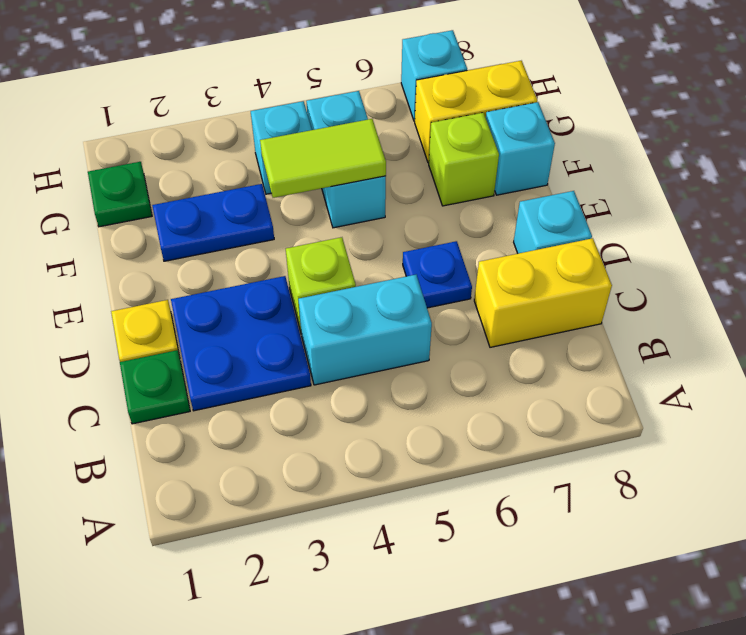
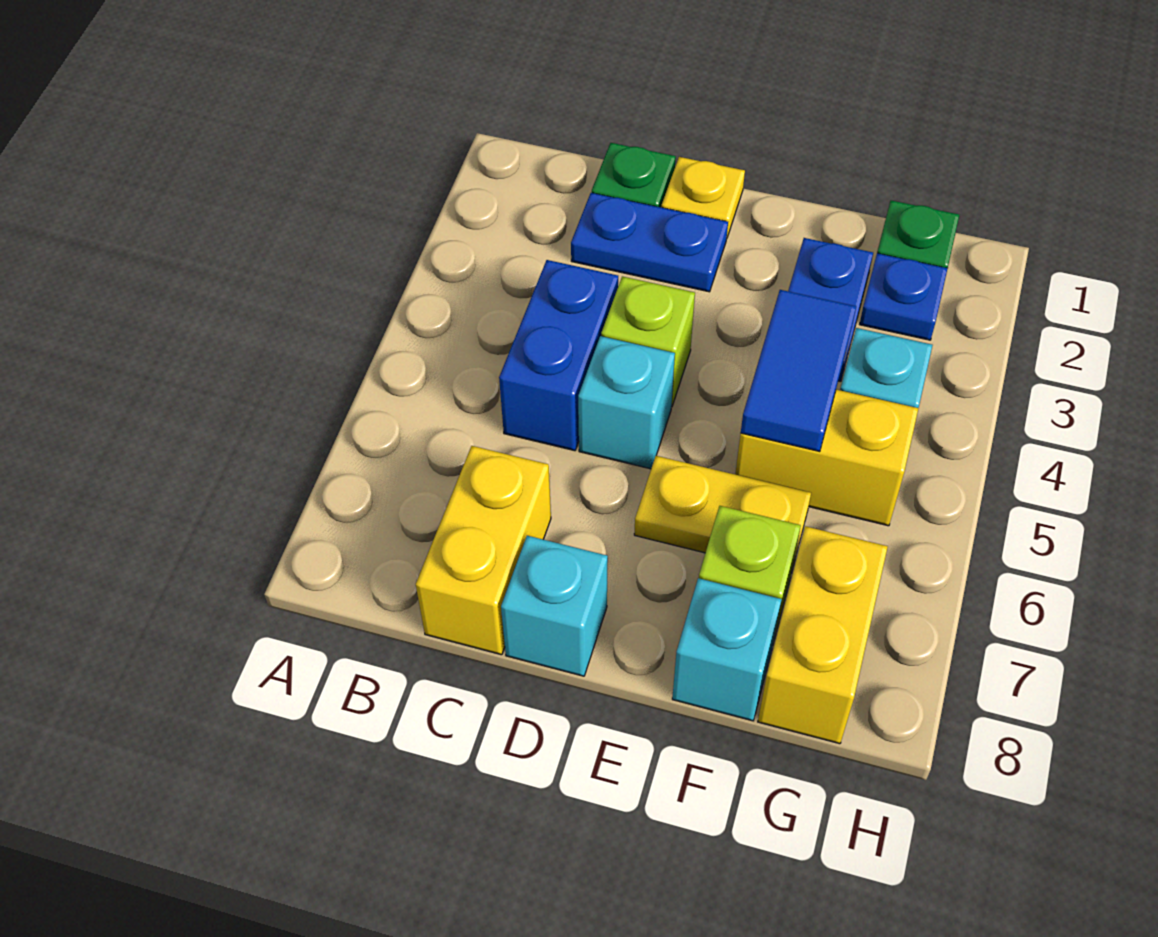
blue 2x2 plate [171,276,311,411] -> blue 1x2 plate [571,193,728,292]
cyan 1x2 brick [298,275,432,385] -> blue 1x2 brick [499,260,618,451]
blue 1x1 plate [403,241,472,308] -> blue 1x1 plate moved to [860,253,948,340]
none -> yellow 1x2 plate [634,456,811,569]
lime 1x2 tile [260,119,386,198] -> blue 1x2 tile [741,290,856,452]
cyan 1x2 brick [306,91,386,228] -> yellow 1x2 brick [735,390,919,526]
cyan 1x1 brick [401,30,467,121] -> cyan 1x1 brick moved to [578,336,675,469]

